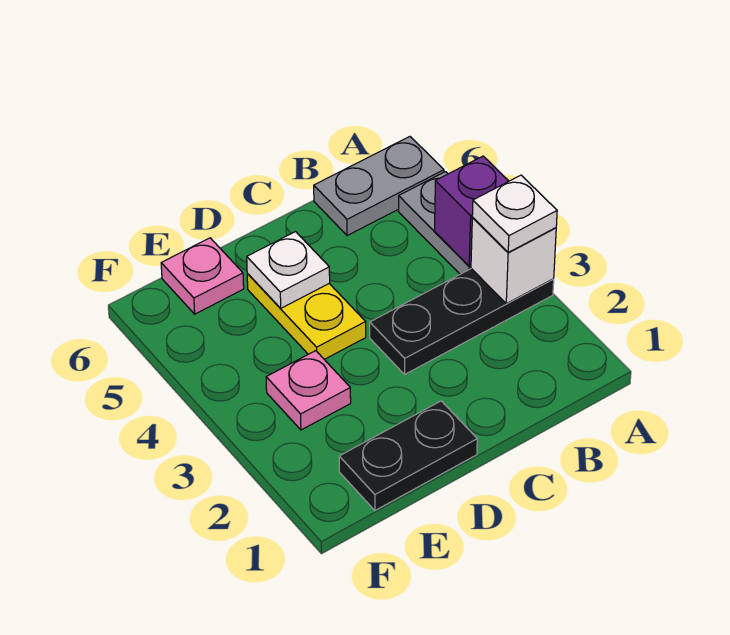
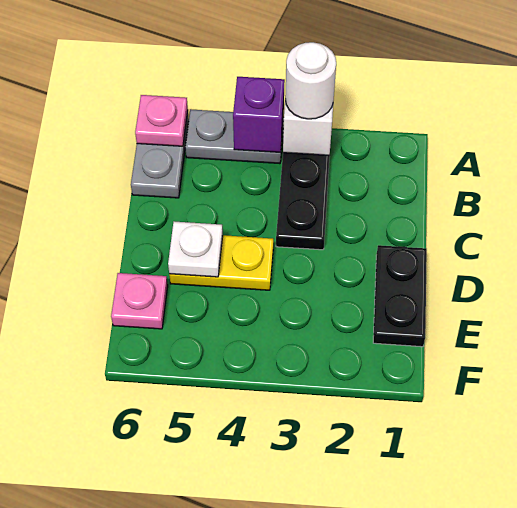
white 1x1 plate [472,175,557,252] -> white 1x1 round brick [285,42,336,119]
pink 1x1 plate [266,351,351,430] -> pink 1x1 plate moved to [135,95,188,146]

